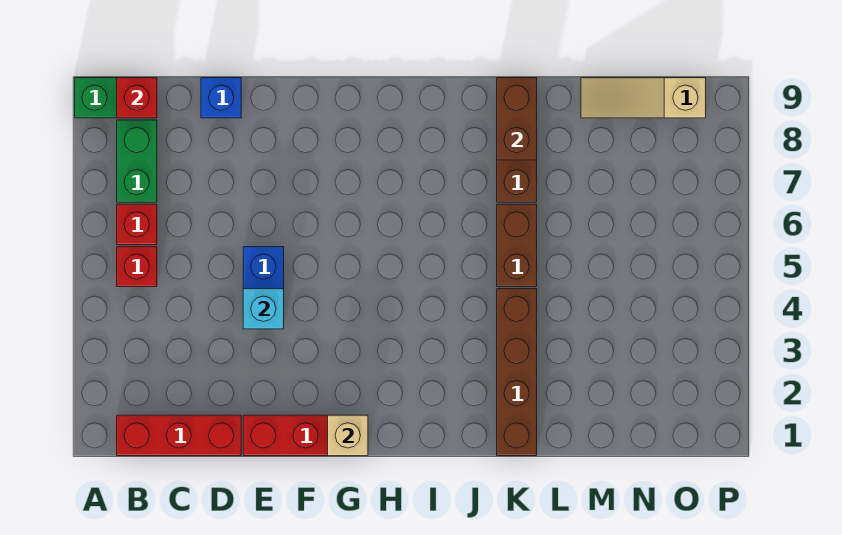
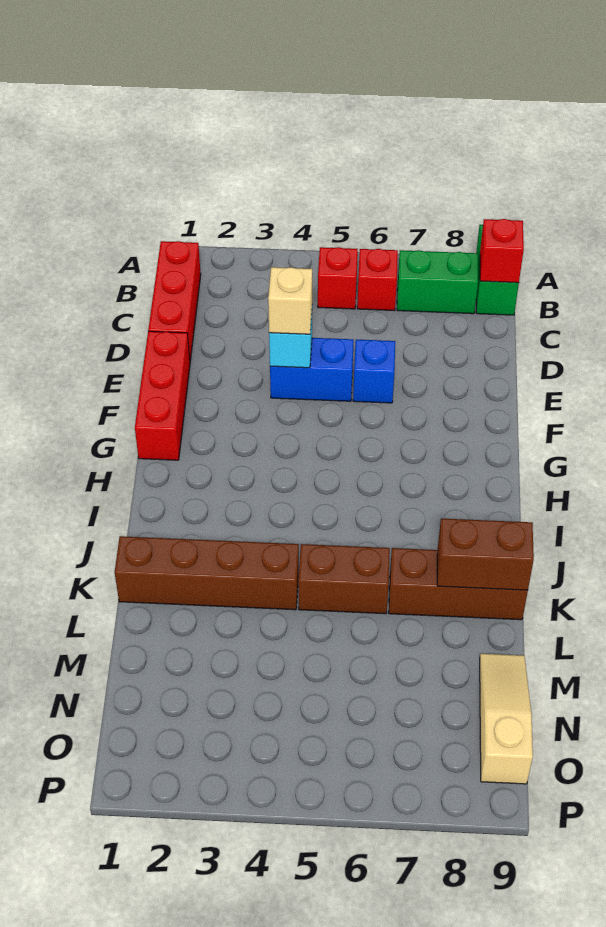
blue 1x1 brick [201,78,241,118] -> blue 1x1 brick moved to [353,340,395,403]
tan 1x1 brick [328,415,368,456] -> tan 1x1 brick moved to [268,267,312,334]

